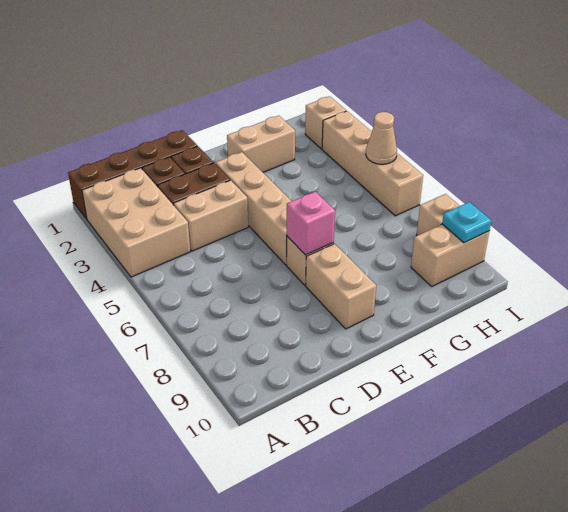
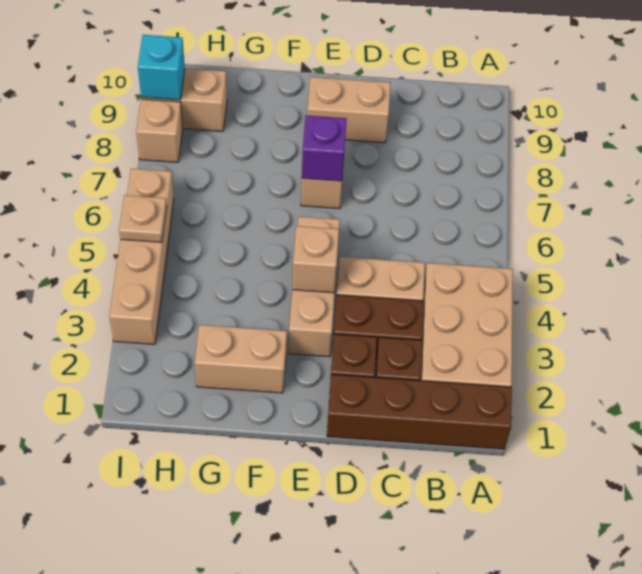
tan 1x4 brick [216,152,292,265] -> tan 1x3 brick [289,217,340,357]
pink 1x1 brick [287,192,335,255] -> purple 1x1 brick [302,115,347,181]
tan 1x2 brick [306,244,376,329] -> tan 1x2 brick turned to [307,77,390,143]
tan 1x1 brick [305,96,346,149] -> tan 1x1 brick moved to [292,226,339,293]
tan 1x1 cone [366,112,397,164] -> tan 1x1 plate [119,195,167,242]
cyan 1x1 plate [442,202,491,243] -> cyan 1x1 brick [138,35,185,100]

